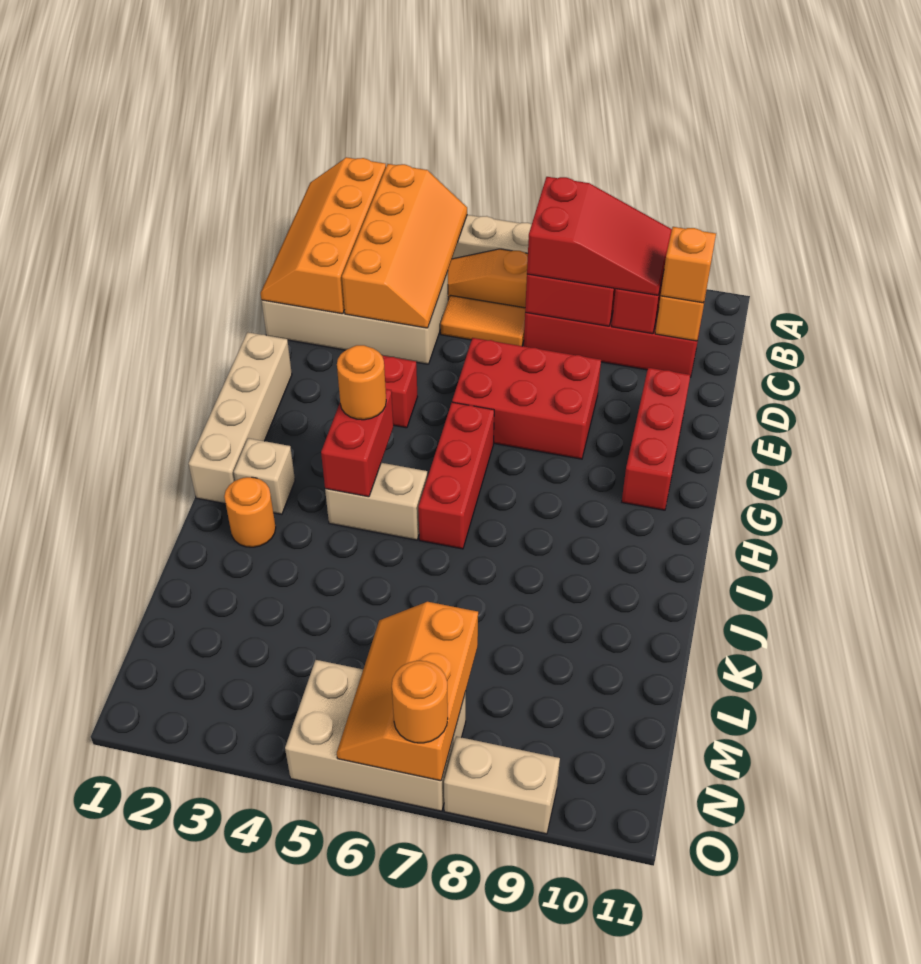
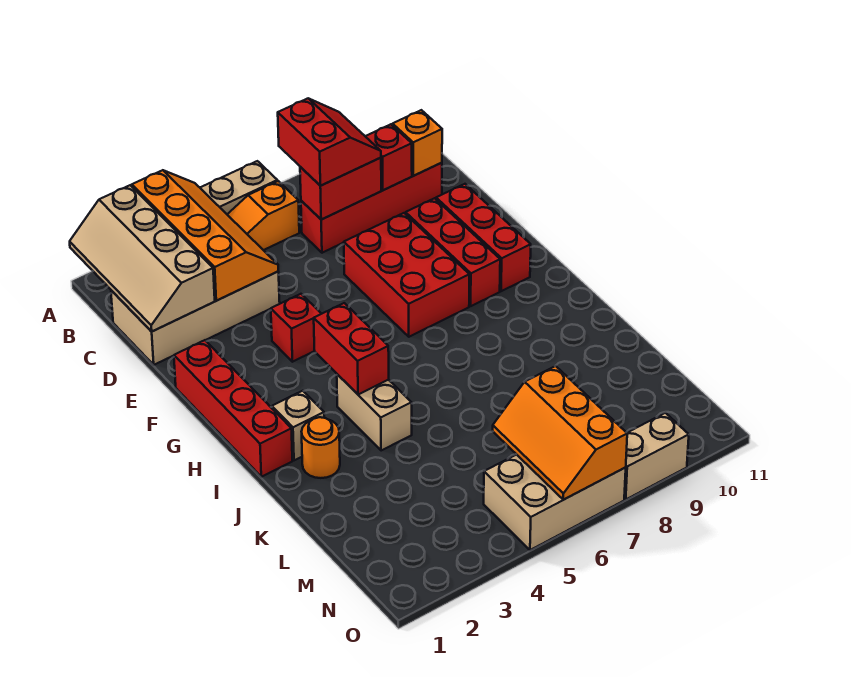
orange 2x4 slope [260,157,386,314] -> tan 2x4 slope [70,185,215,332]
red 2x3 slope [527,177,672,295] -> red 2x2 slope [278,99,381,186]
orange 1x2 tile [441,295,525,346] -> none
orange 1x1 brick [661,227,716,303] -> none
red 2x3 brick [452,338,601,459] -> red 2x3 brick turned to [344,213,469,337]
tan 1x4 brick [188,332,292,504] -> red 1x4 brick [174,340,292,477]
red 1x3 brick [418,402,494,549] -> red 1x3 brick moved to [406,198,500,306]
orange 1x1 round brick [337,345,386,420] -> none
tan 1x2 brick [325,463,427,540] -> tan 1x2 brick turned to [337,374,412,451]
orange 1x1 round brick [392,661,448,743] -> none

